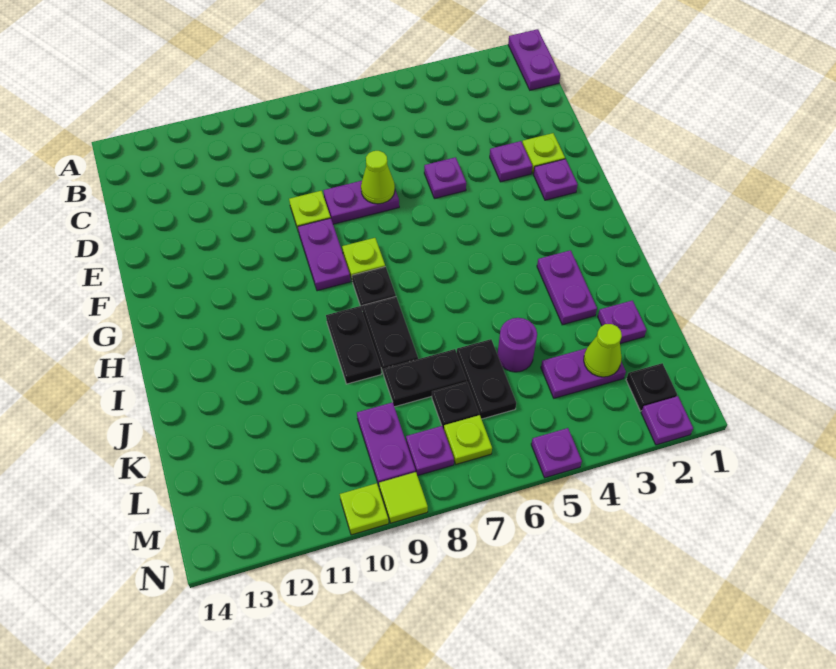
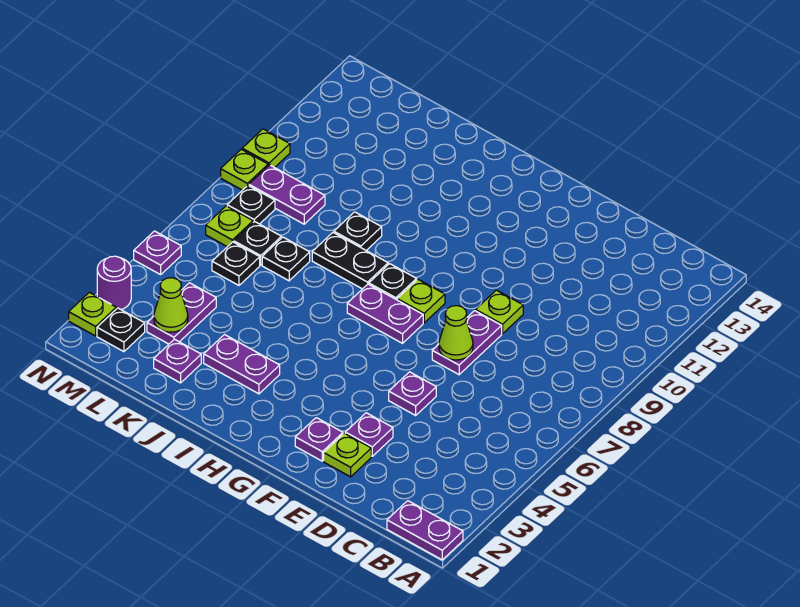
purple 1x2 plate [298,218,350,291] -> purple 1x2 plate moved to [347,284,423,343]
black 1x2 plate [326,306,381,384] -> black 1x1 plate [334,212,382,250]
purple 1x1 round brick [497,318,537,372] -> purple 1x1 round brick moved to [97,256,131,309]
black 1x2 plate [457,339,516,419] -> black 1x1 plate [212,242,260,285]
black 1x2 plate [383,349,467,407] -> black 1x1 plate [262,237,310,281]
purple 1x1 plate [406,426,454,476] -> black 1x1 plate [227,186,275,224]
purple 1x1 plate [641,396,693,445] -> lime 1x1 plate [69,292,116,336]
lime 1x1 tile [379,472,428,523] -> lime 1x1 plate [221,149,268,190]

